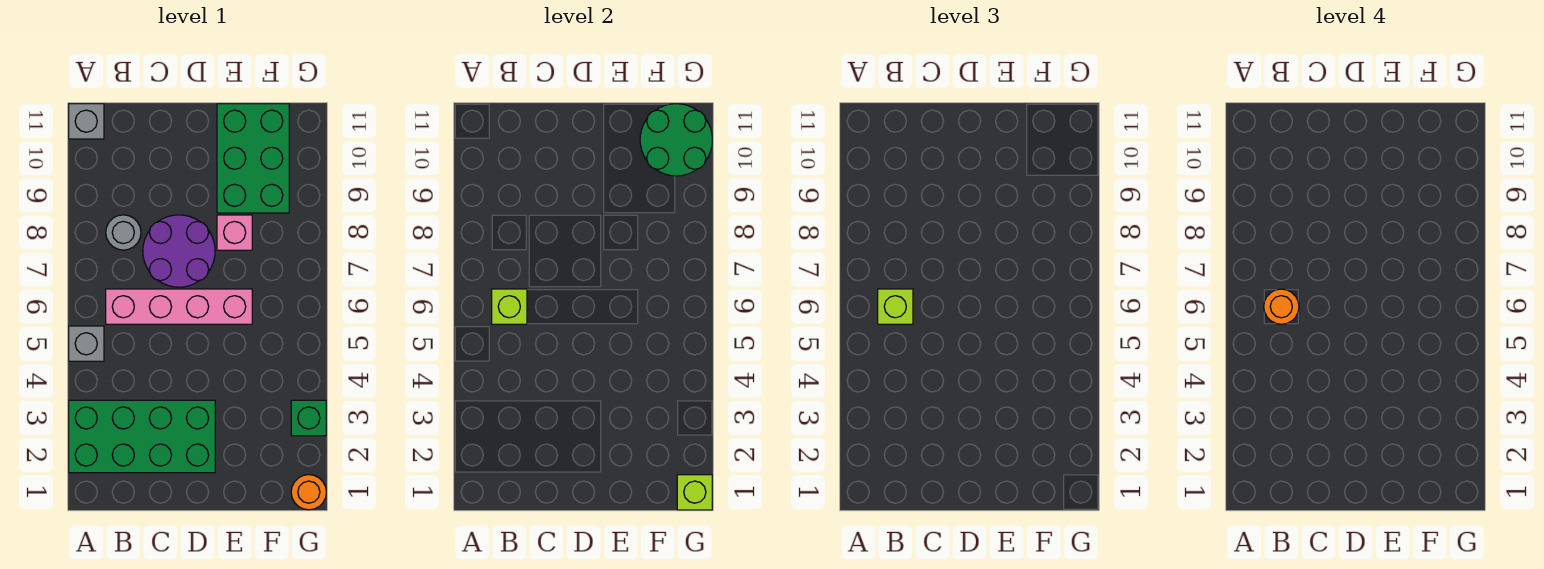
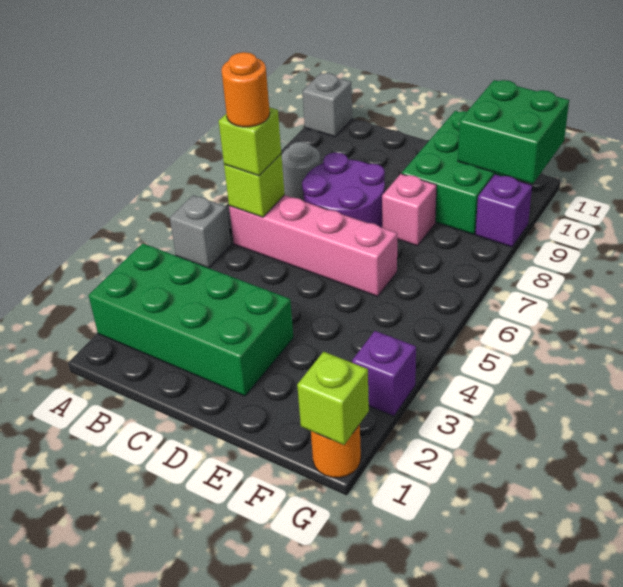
green 2x2 round brick [640,104,712,176] -> green 2x2 brick [458,80,569,184]
green 1x1 brick [291,400,326,436] -> purple 1x1 brick [352,331,416,416]
none -> purple 1x1 brick [475,174,532,247]

